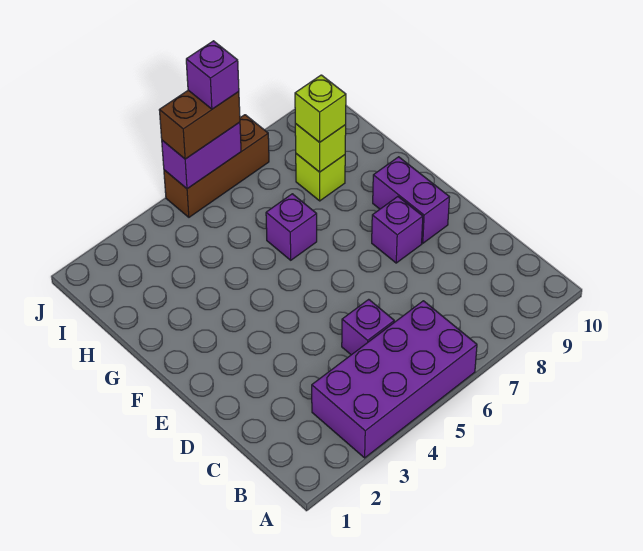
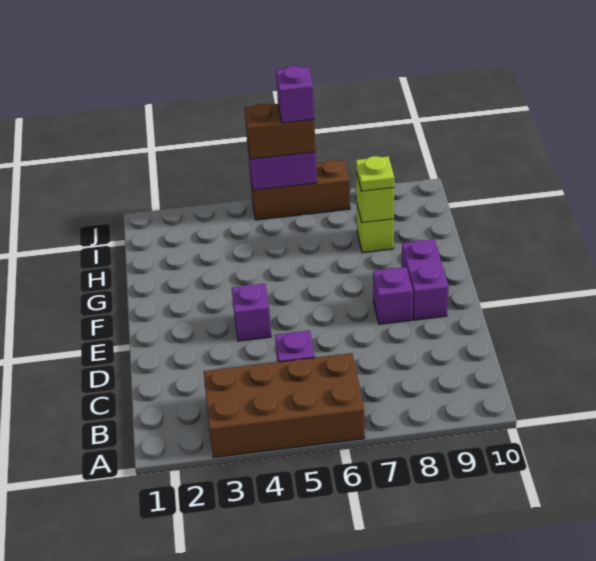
purple 2x4 brick [312,301,477,458] -> brown 2x4 brick [204,353,365,457]
purple 1x1 brick [266,194,317,260] -> purple 1x1 brick moved to [232,284,271,341]
lime 1x1 brick [295,75,346,142] -> lime 1x1 plate [356,156,394,191]

